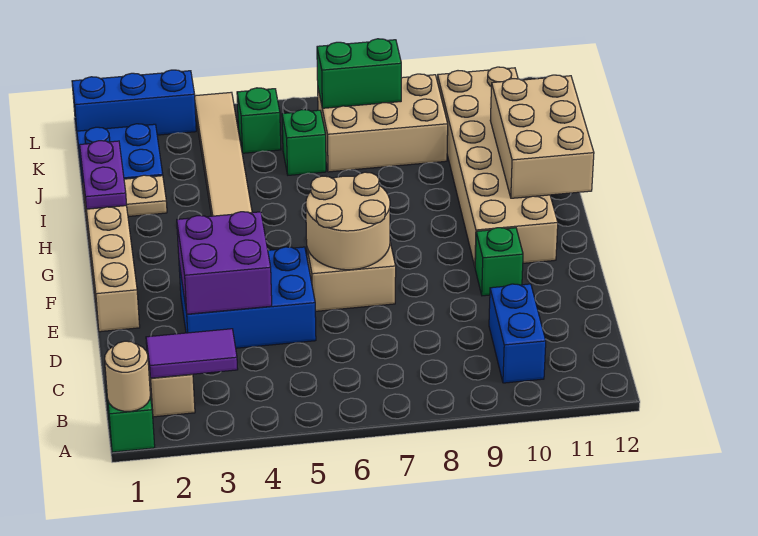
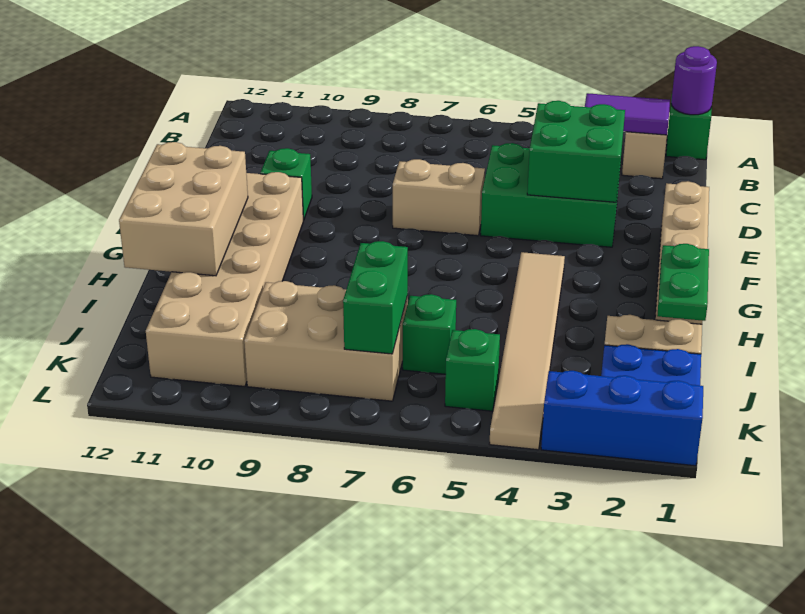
tan 1x1 round brick [105,341,150,411] -> purple 1x1 round brick [671,46,717,115]
blue 1x2 brick [489,284,546,383] -> none
blue 2x3 brick [179,247,316,348] -> green 2x3 brick [481,143,620,247]
purple 2x2 brick [177,212,272,314] -> green 2x2 brick [527,101,625,202]
tan 2x2 round brick [306,172,390,270] -> none
purple 1x2 plate [80,141,127,209] -> green 1x2 plate [657,244,709,321]
green 1x2 brick [317,39,401,108] -> green 1x2 brick turned to [343,241,408,354]

